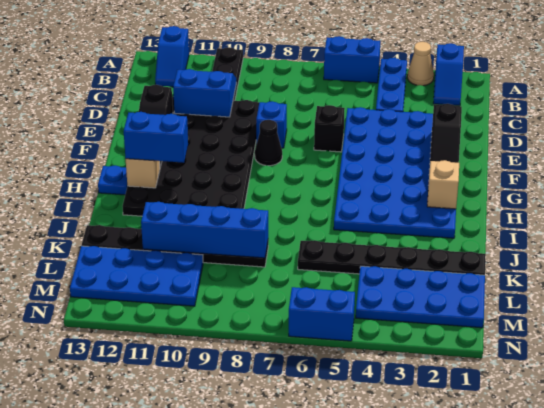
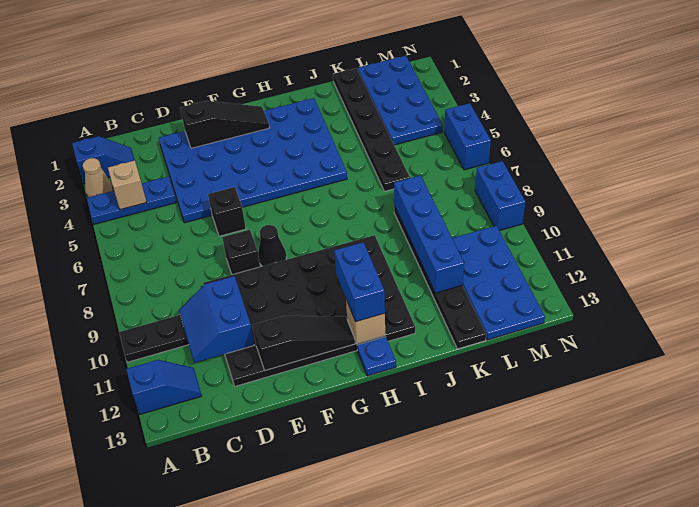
blue 1x2 brick [324,36,380,83] -> blue 1x2 brick moved to [475,161,525,231]
blue 1x1 brick [256,101,287,148] -> black 1x1 brick [222,230,260,275]
tan 1x1 brick [427,160,459,209] -> tan 1x1 brick moved to [108,161,146,210]

